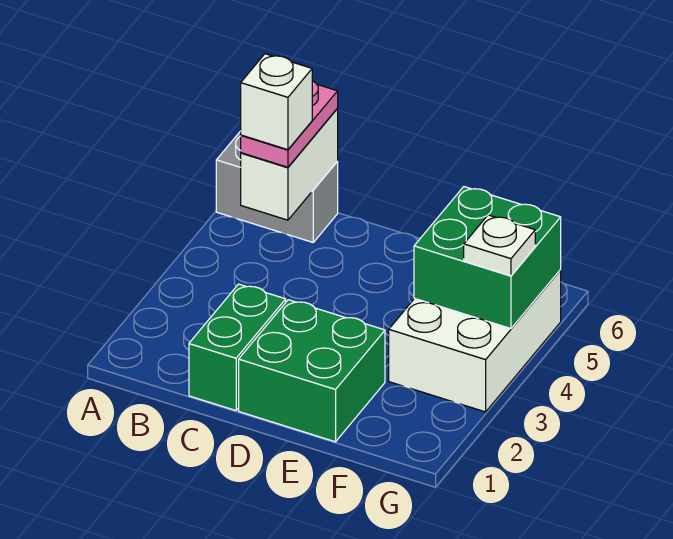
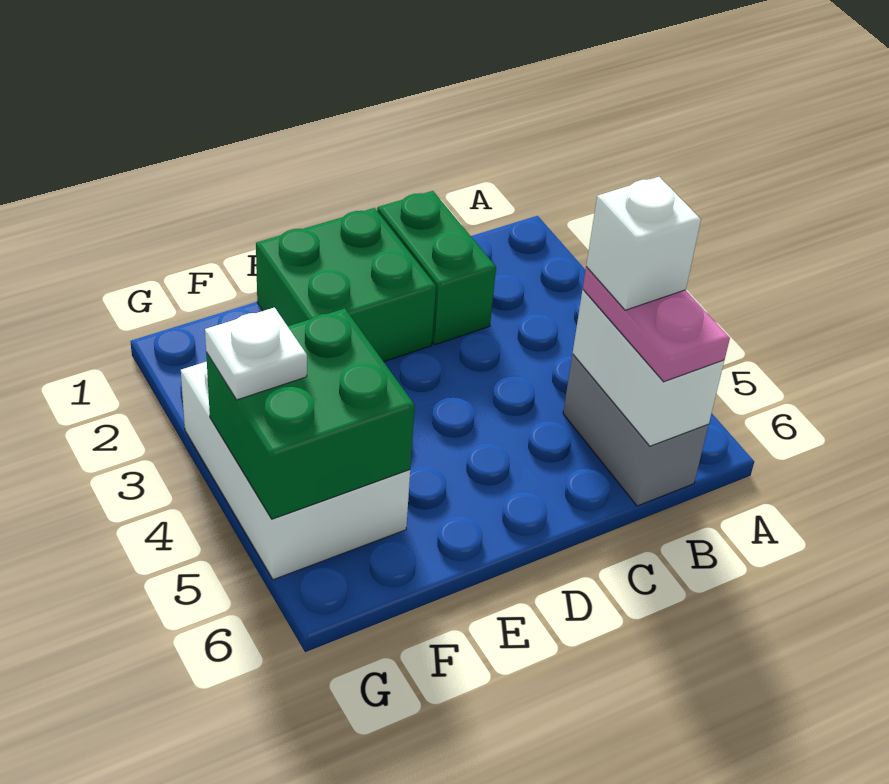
grey 1x2 brick [216,131,338,242] -> grey 1x2 brick turned to [563,354,708,506]

